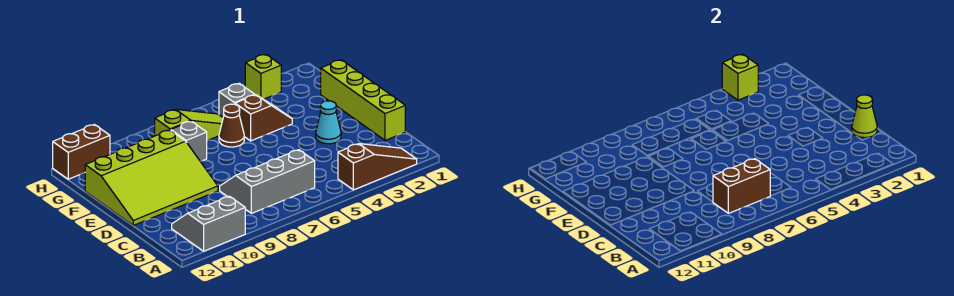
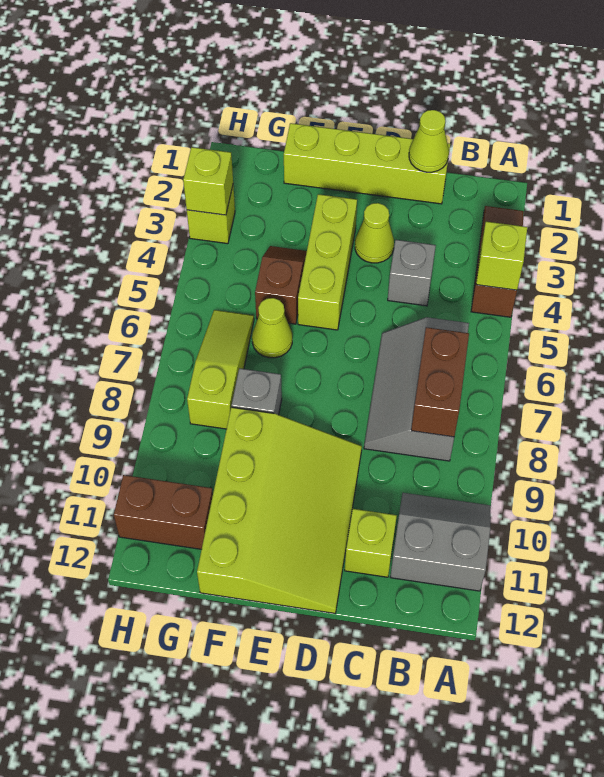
none -> lime 1x1 brick [476,222,527,290]
grey 2x2 slope [172,196,245,251] -> grey 2x2 slope turned to [390,493,490,591]
none -> lime 1x1 brick [345,509,397,577]
cyan 1x1 cone [316,101,341,144] -> lime 1x1 cone [355,203,394,263]
none -> lime 1x3 brick [298,194,357,330]
brown 1x1 cone [219,104,244,147] -> lime 1x1 cone [252,298,292,358]
grey 1x1 brick [219,83,255,117] -> grey 1x1 brick moved to [388,240,436,306]
brown 1x2 brick [53,125,110,179] -> brown 1x2 brick turned to [114,475,213,549]

